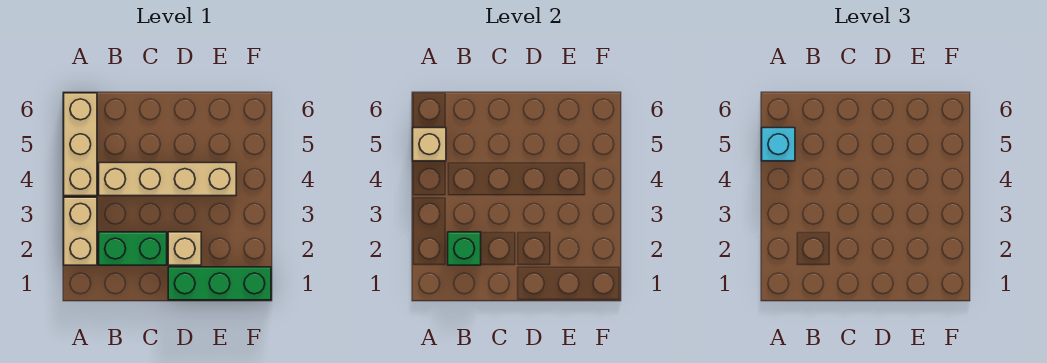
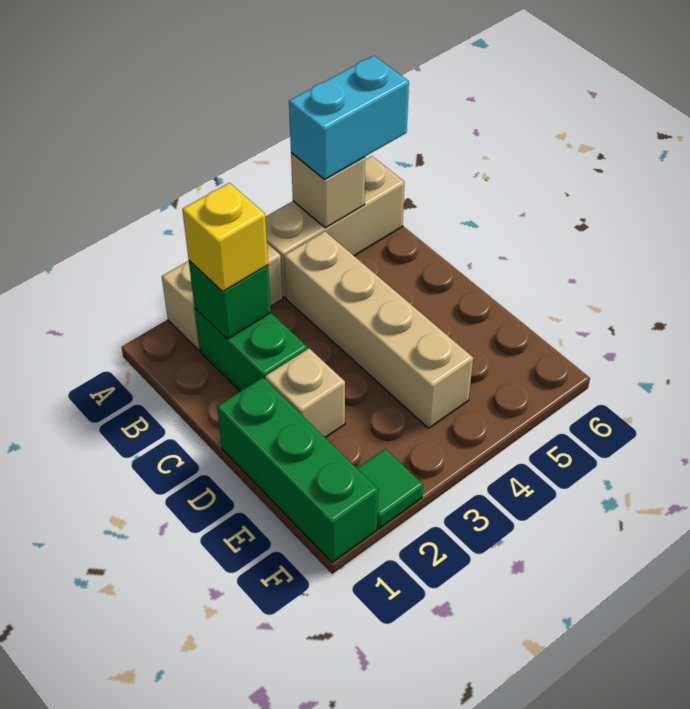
cyan 1x1 brick [762,128,795,161] -> cyan 1x2 brick [289,56,409,180]
none -> yellow 1x1 brick [182,183,268,292]
none -> green 1x1 tile [357,449,423,529]

